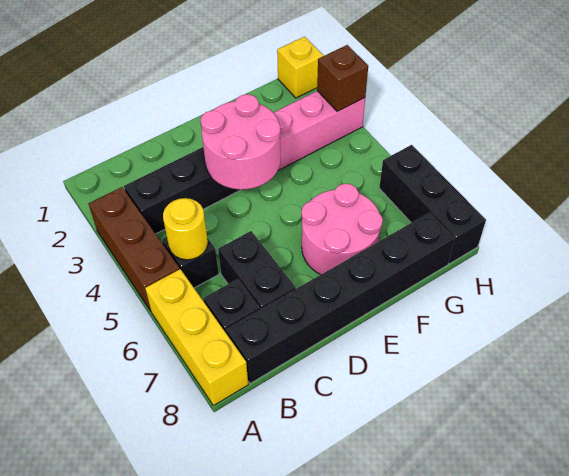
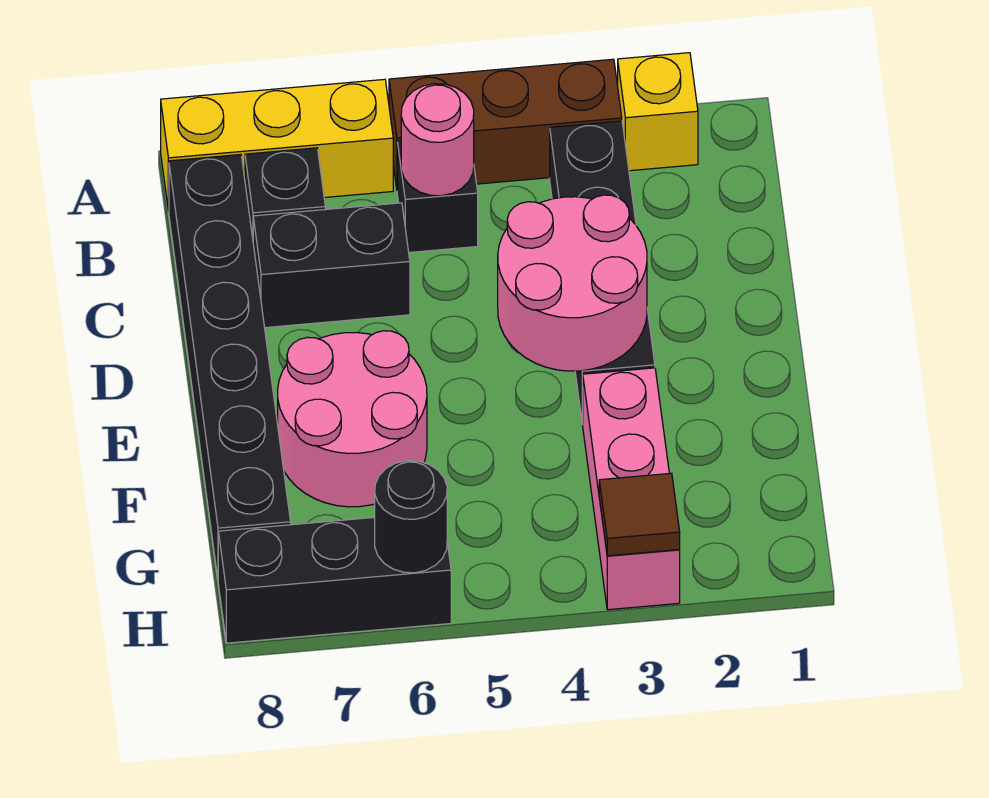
yellow 1x1 round brick [163,198,208,260] -> pink 1x1 round brick [401,84,474,196]
yellow 1x1 brick [277,37,323,98] -> yellow 1x1 brick moved to [618,53,698,171]
brown 1x1 brick [317,45,368,112] -> brown 1x1 tile [599,473,680,556]
none -> black 1x1 round brick [375,461,447,573]

